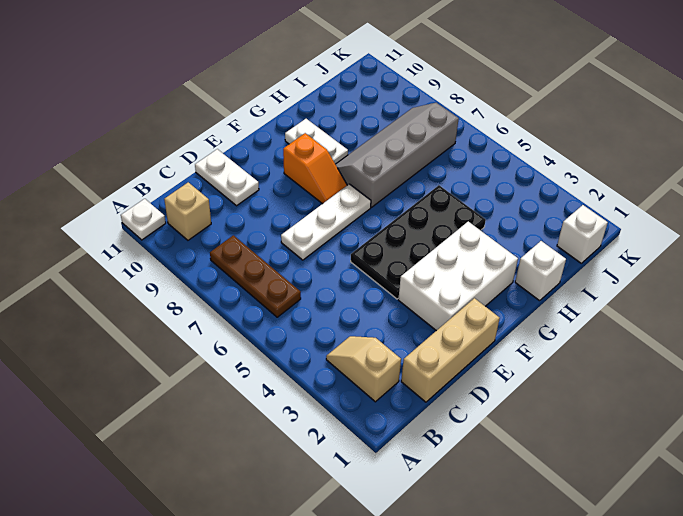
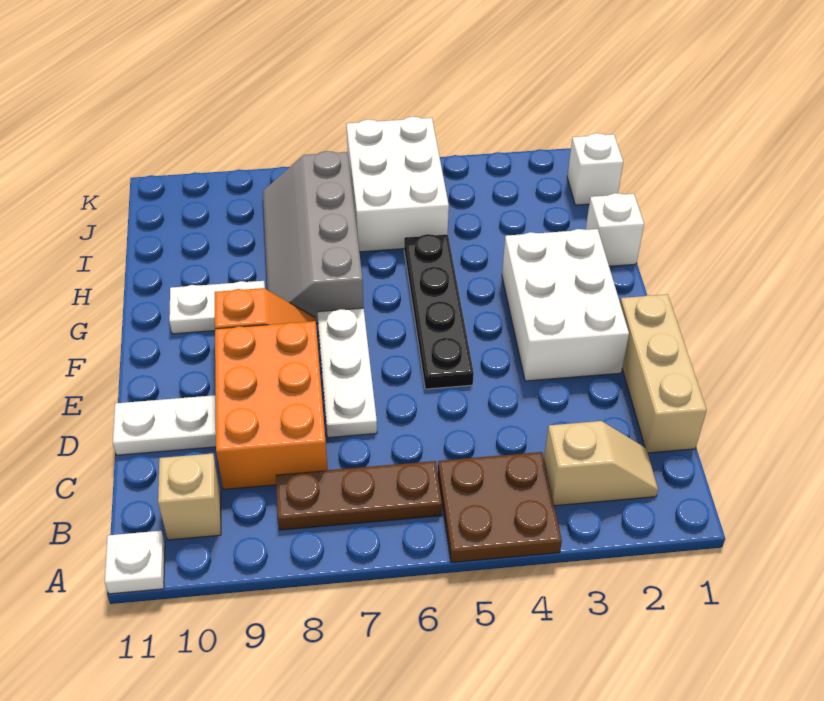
none -> brown 2x2 plate [438,452,562,562]
tan 1x2 slope [326,336,401,402] -> tan 1x2 slope turned to [544,421,658,506]
none -> orange 2x3 brick [215,321,328,489]
black 2x4 plate [351,185,486,299] -> black 1x4 plate [404,234,474,389]
none -> white 2x3 brick [347,117,449,252]

